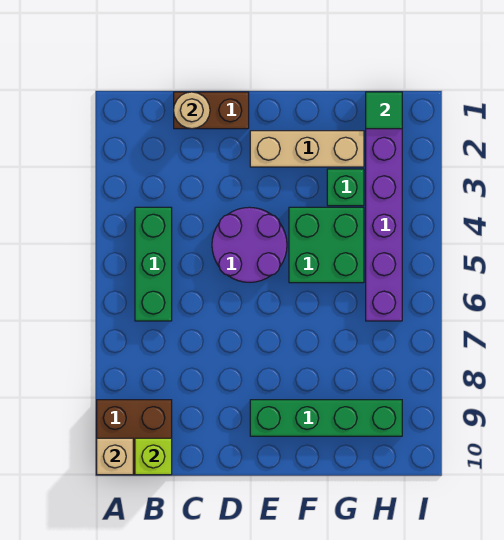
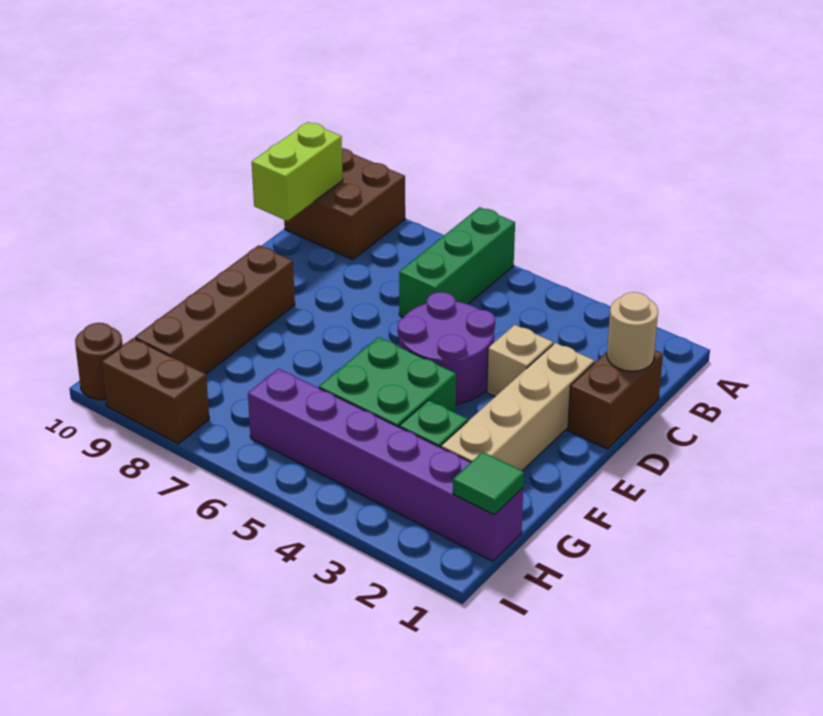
tan 1x1 brick [97,438,133,475] -> tan 1x1 brick moved to [487,325,553,396]
green 1x3 brick [135,207,172,321] -> green 1x3 brick turned to [399,207,515,317]
lime 1x1 brick [135,438,172,475] -> lime 1x2 brick [252,122,343,221]
tan 1x3 brick [250,131,364,167] -> tan 1x4 brick [441,343,594,471]
green 1x4 brick [250,400,402,436] -> brown 1x4 brick [135,245,295,374]
none -> brown 1x2 brick [102,338,209,444]
none -> brown 1x1 round brick [75,323,122,400]

